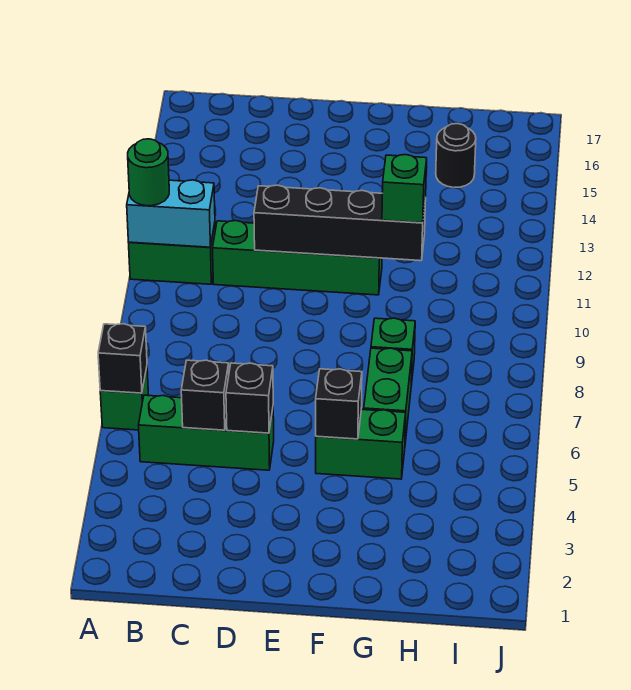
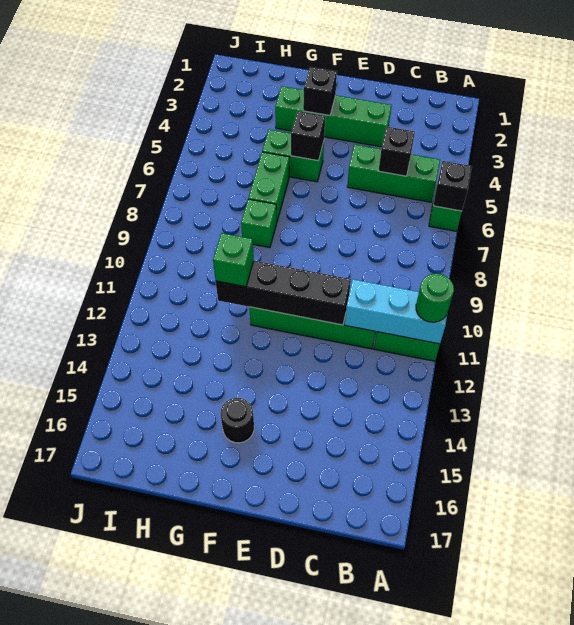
cyan 1x2 brick [127,180,215,247] -> cyan 1x3 brick [345,279,448,344]
none -> green 1x4 brick [275,86,392,147]
black 1x1 brick [226,363,273,433] -> black 1x1 brick moved to [303,67,337,116]
black 1x1 round brick [436,124,476,187] -> black 1x1 round brick moved to [221,398,254,443]

